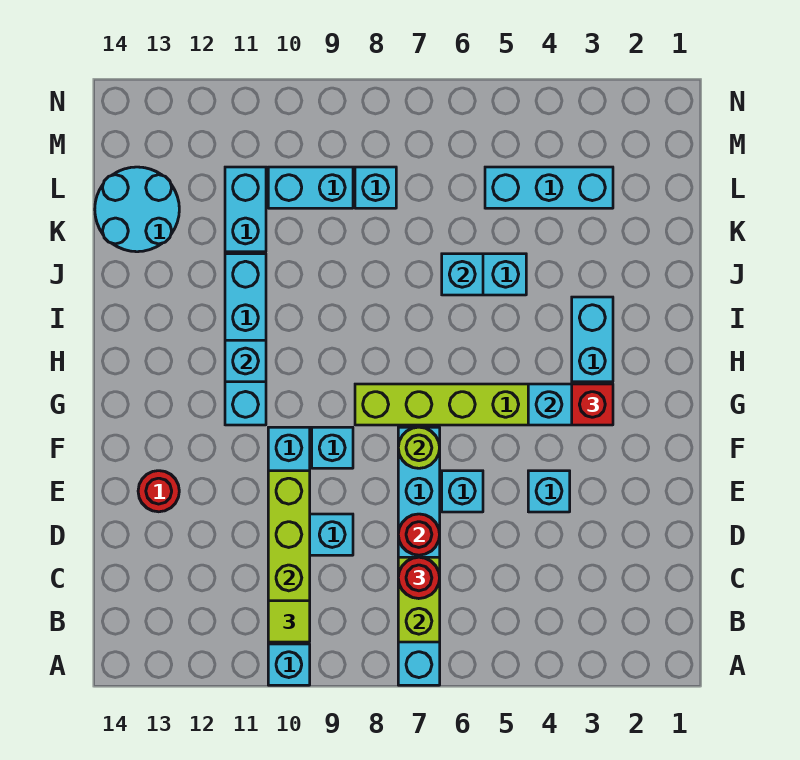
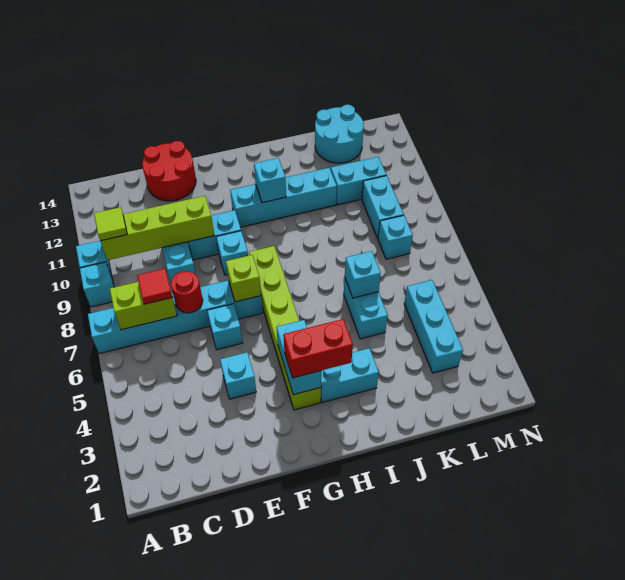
none -> cyan 1x1 brick [80,262,114,307]
red 1x1 round brick [398,557,440,599] -> red 1x1 tile [137,269,172,304]
red 1x1 round brick [138,471,179,512] -> red 2x2 round brick [142,141,196,201]
lime 1x1 round brick [398,427,440,468] -> lime 1x1 brick [226,255,261,302]
red 1x1 brick [572,384,613,425] -> red 1x2 brick [283,319,353,378]

